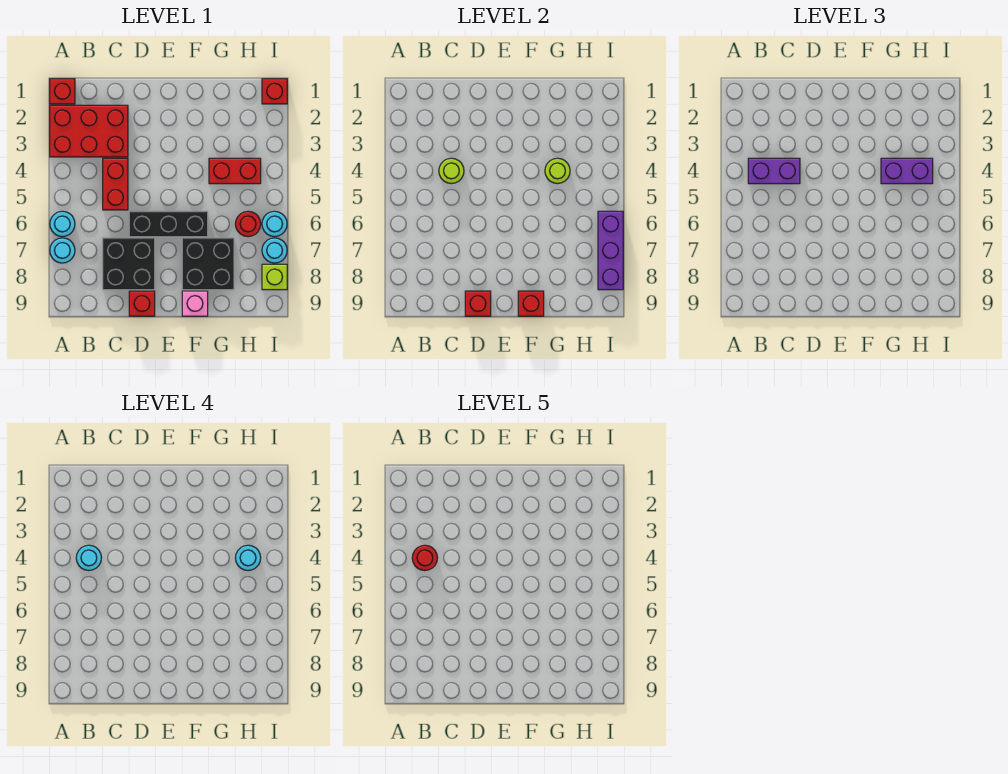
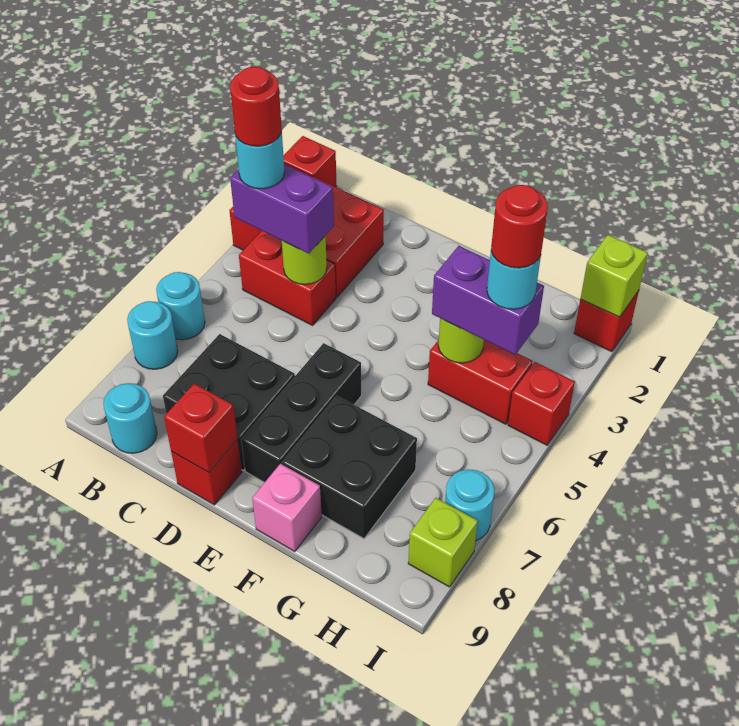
red 1x2 brick [103,158,128,210] -> red 1x2 brick turned to [239,231,336,325]
black 1x3 brick [129,211,208,237] -> black 1x3 brick turned to [241,343,361,483]
red 1x1 brick [518,291,544,316] -> red 1x1 brick moved to [508,362,575,445]
red 1x1 round brick [236,211,261,237] -> red 1x1 round brick moved to [491,185,548,268]
none -> lime 1x1 brick [580,235,648,317]
cyan 1x1 round brick [262,211,287,237] -> cyan 1x1 round brick moved to [103,383,157,453]
purple 1x3 brick [598,211,623,290] -> none

